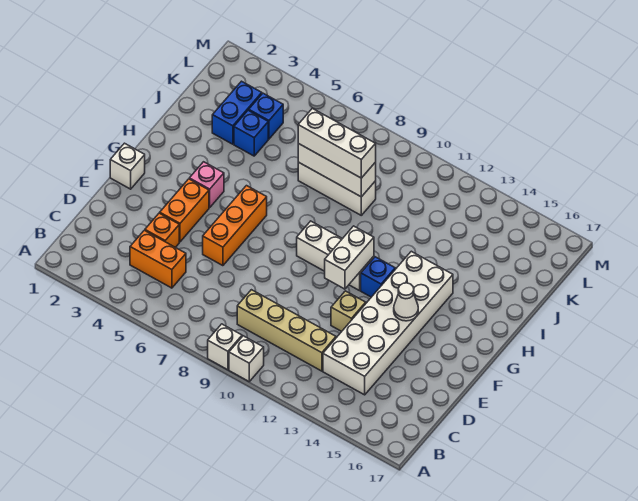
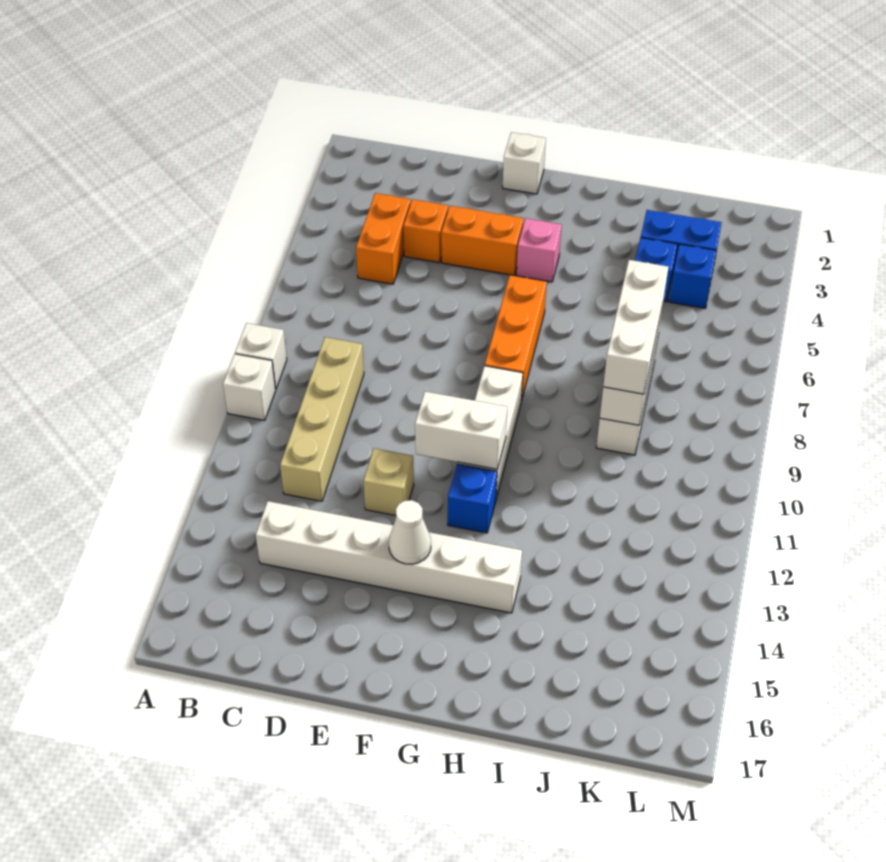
white 2x6 brick [323,251,453,395] -> white 1x6 brick [256,501,522,613]
orange 1x3 brick [203,186,267,266] -> orange 1x3 brick turned to [485,275,547,401]

